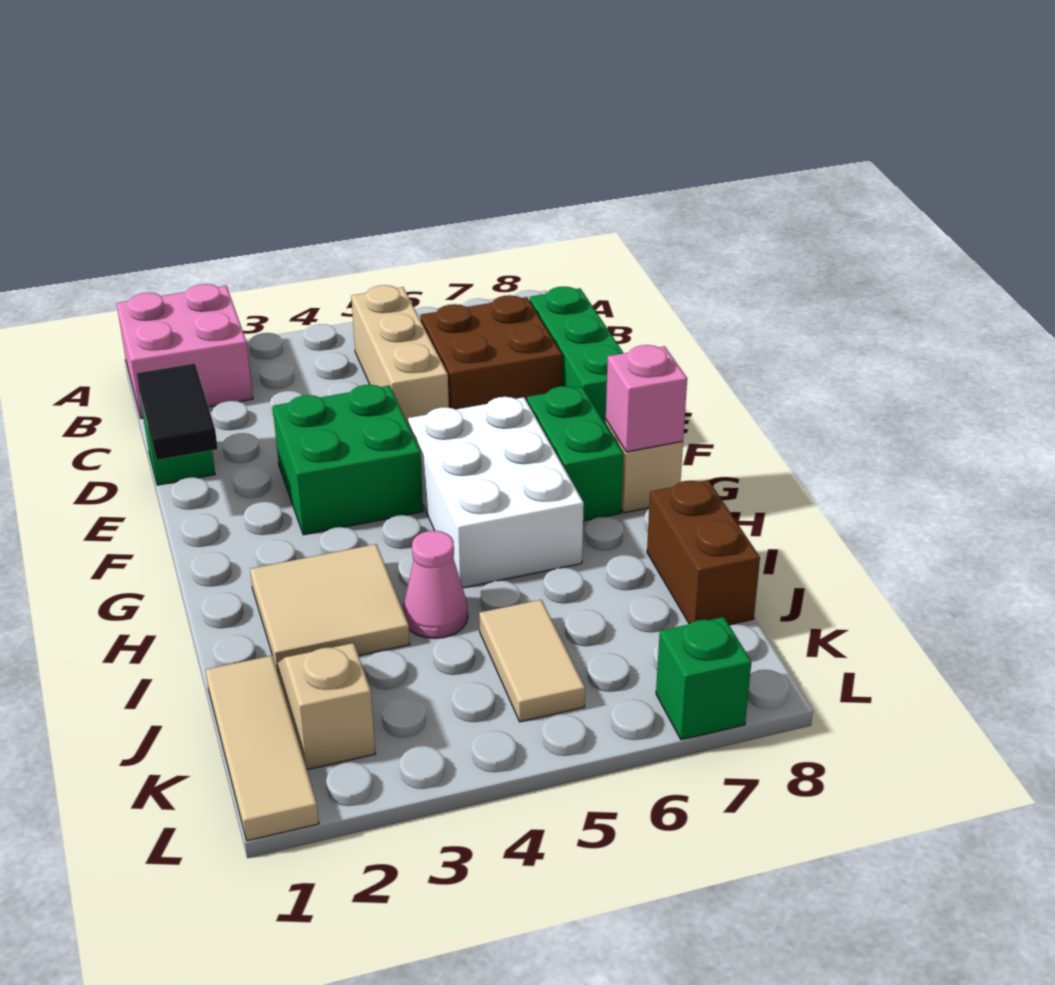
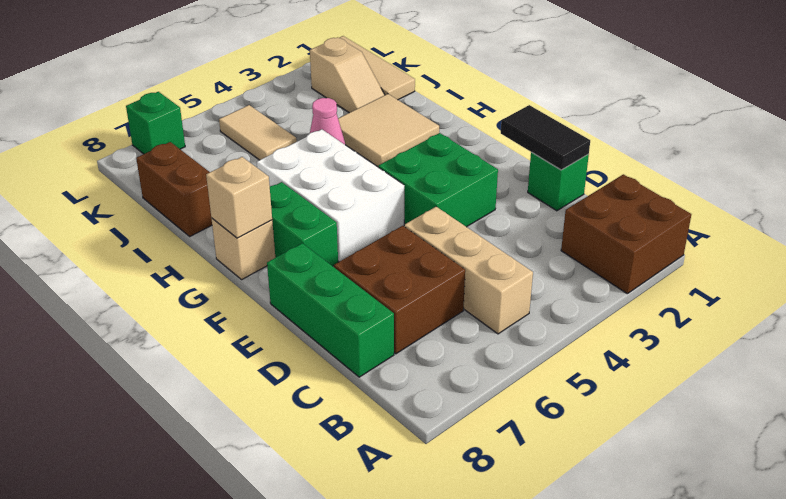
pink 2x2 brick [117,284,253,418] -> brown 2x2 brick [561,174,691,294]
pink 1x1 brick [606,345,687,452] -> tan 1x1 brick [206,157,272,238]

